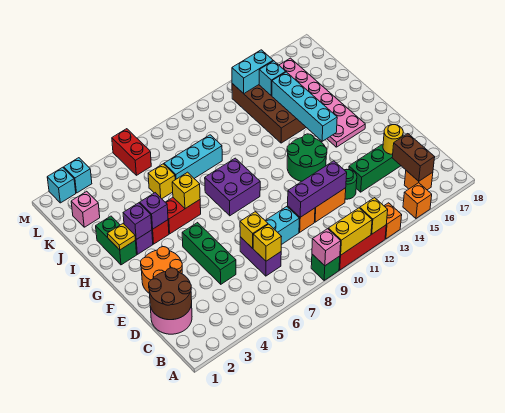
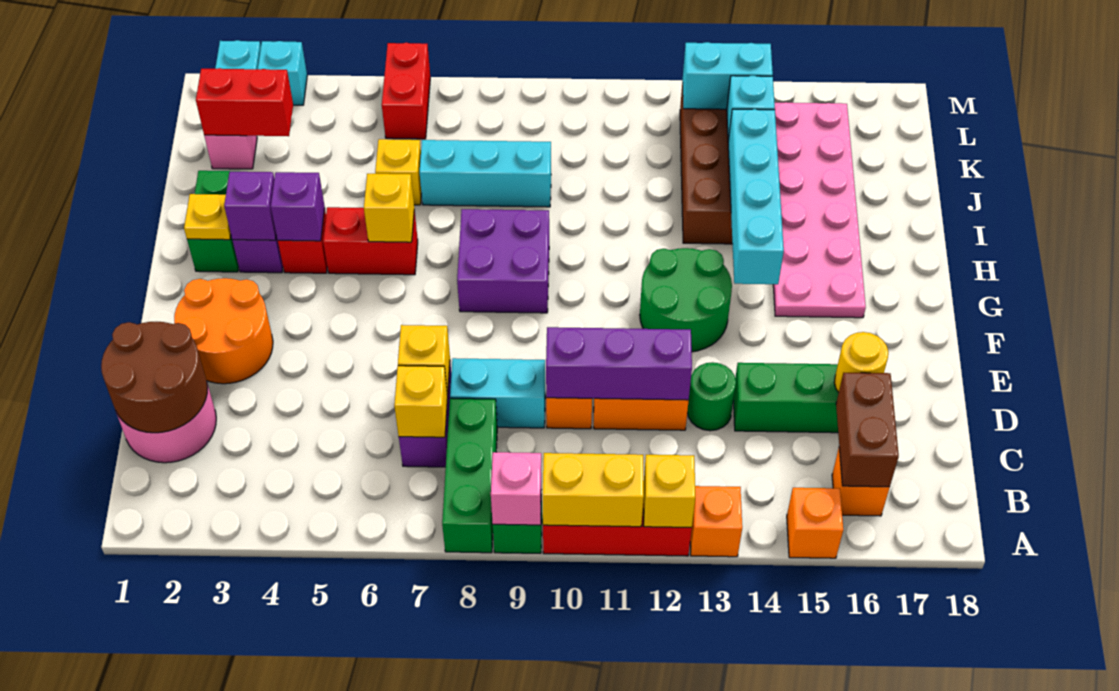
green 1x3 brick [182,223,236,284] -> green 1x3 brick moved to [442,398,497,553]
none -> red 1x2 brick [196,68,293,136]

